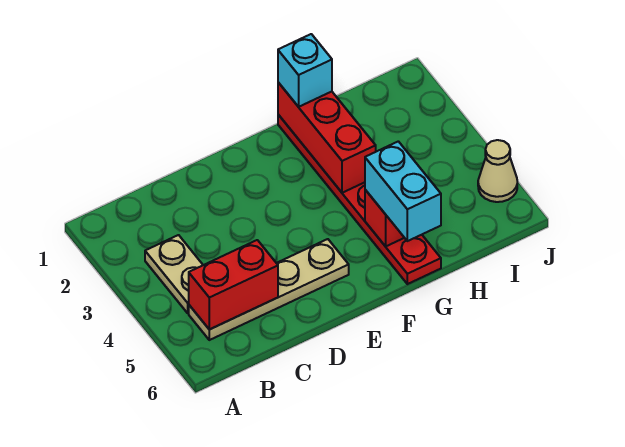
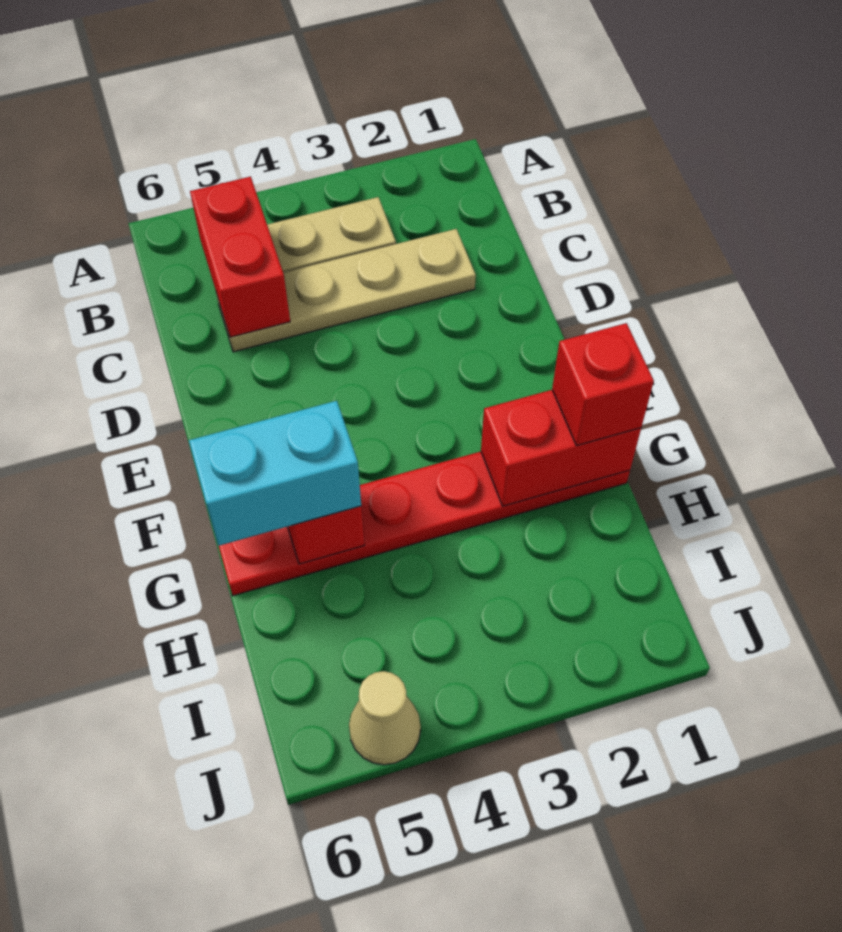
tan 1x4 plate [189,239,349,340] -> tan 1x4 plate turned to [216,229,476,352]
red 1x3 brick [278,82,376,193] -> red 1x2 brick [481,390,641,506]
cyan 1x1 brick [278,34,332,107] -> red 1x1 brick [552,323,654,446]

